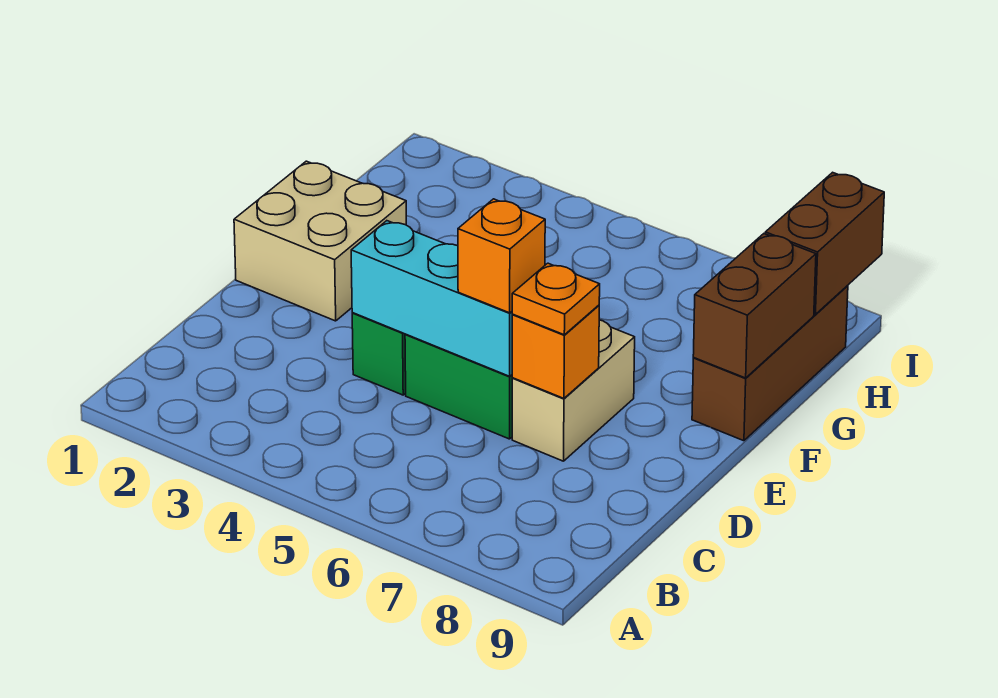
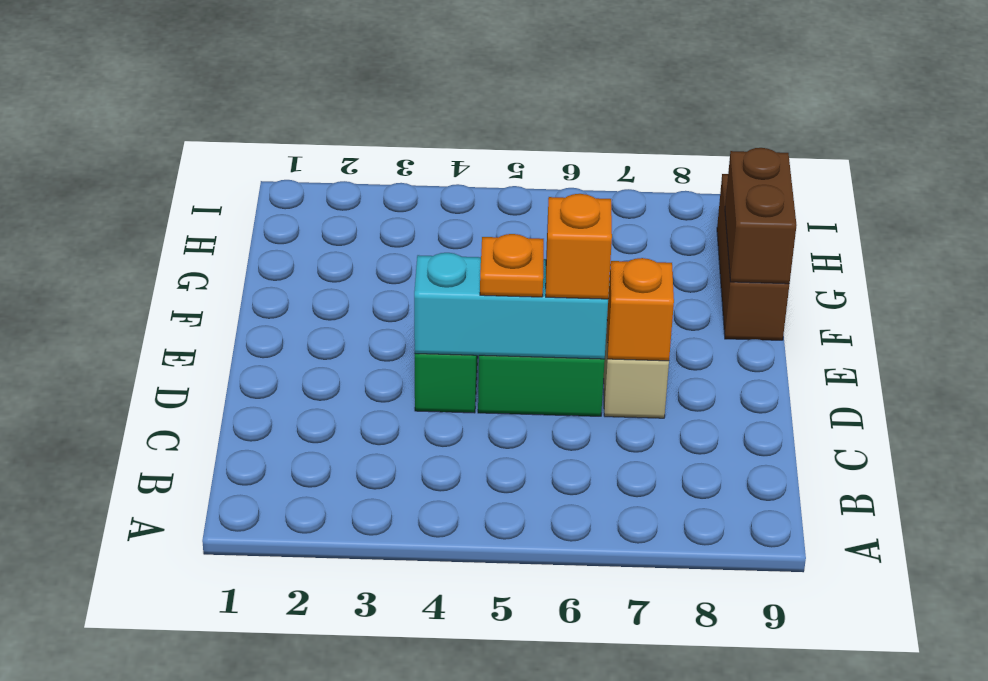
orange 1x1 plate [512,263,600,335] -> orange 1x1 plate moved to [480,234,544,297]
tan 2x2 brick [234,161,406,321] -> none
brown 1x2 brick [765,172,884,314] -> none

